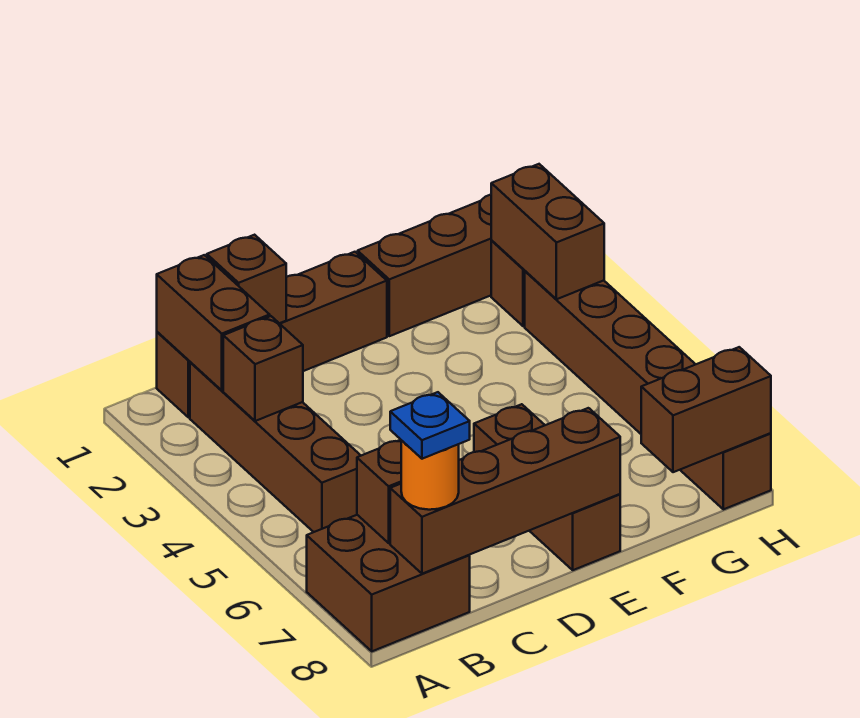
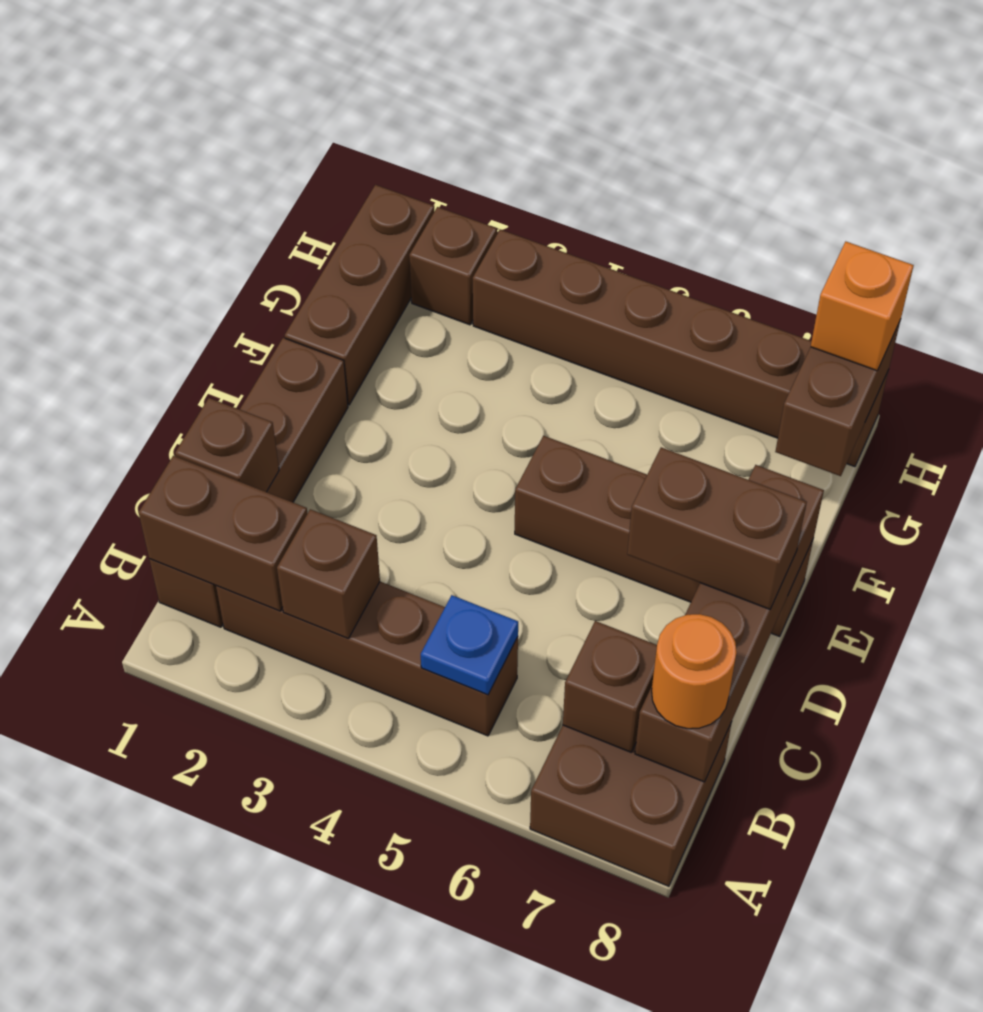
blue 1x1 plate [390,392,470,459] -> blue 1x1 plate moved to [421,595,518,695]
brown 1x3 brick [474,404,620,570] -> brown 1x4 brick [515,436,813,637]
brown 1x2 brick [491,164,604,299] -> brown 1x2 brick moved to [627,447,807,609]
none -> orange 1x1 brick [811,242,914,371]

